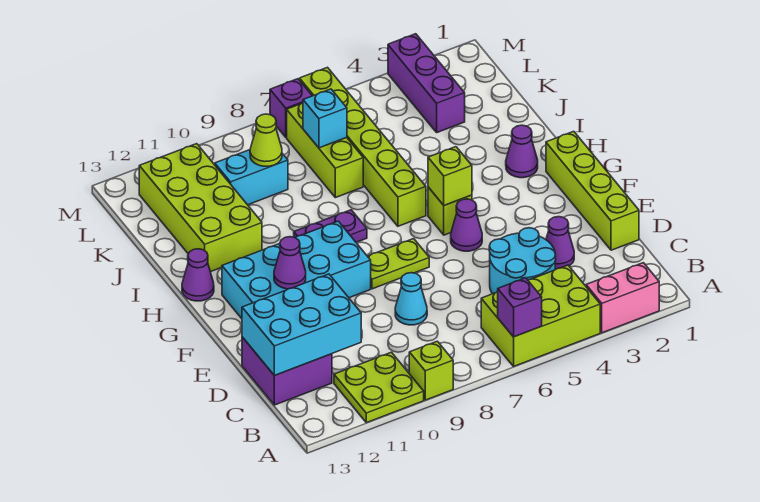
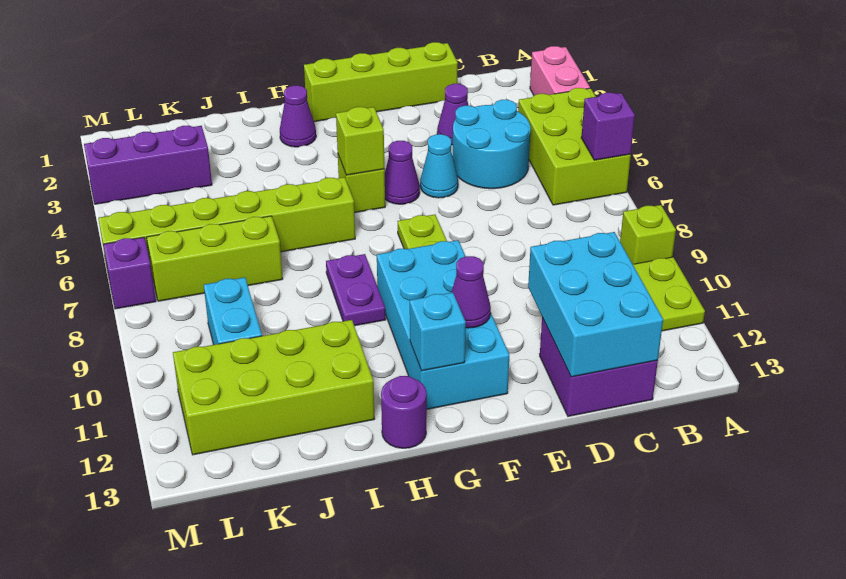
cyan 1x1 cone [395,273,427,325] -> cyan 1x1 cone moved to [420,134,458,198]
purple 1x1 cone [182,249,214,301] -> purple 1x1 round brick [381,376,427,448]
cyan 1x1 brick [303,89,347,148] -> cyan 1x1 brick moved to [410,292,466,371]
lime 1x1 cone [250,114,282,166] -> none

